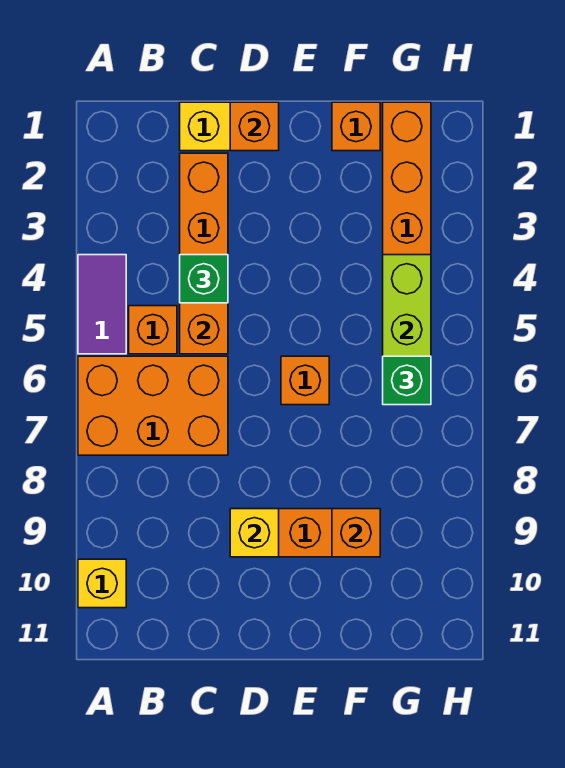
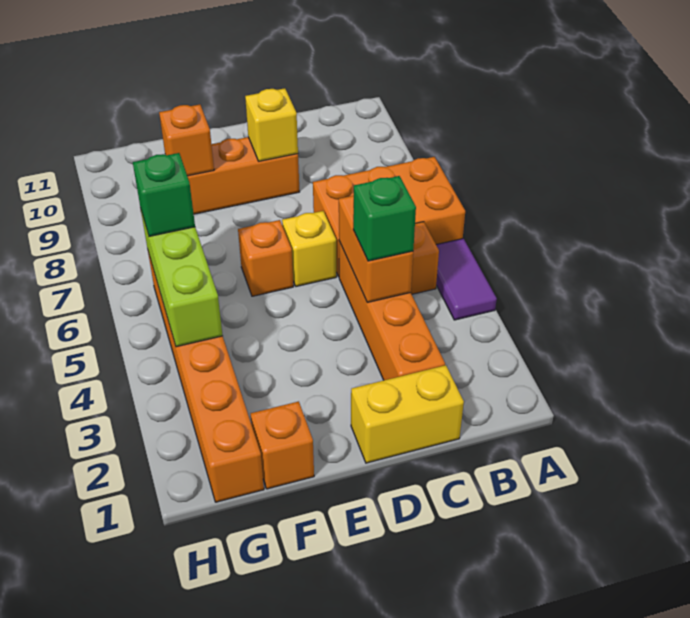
yellow 1x1 brick [78,559,126,608] -> yellow 1x1 brick moved to [282,211,336,286]
orange 1x1 brick [230,102,279,151] -> none

